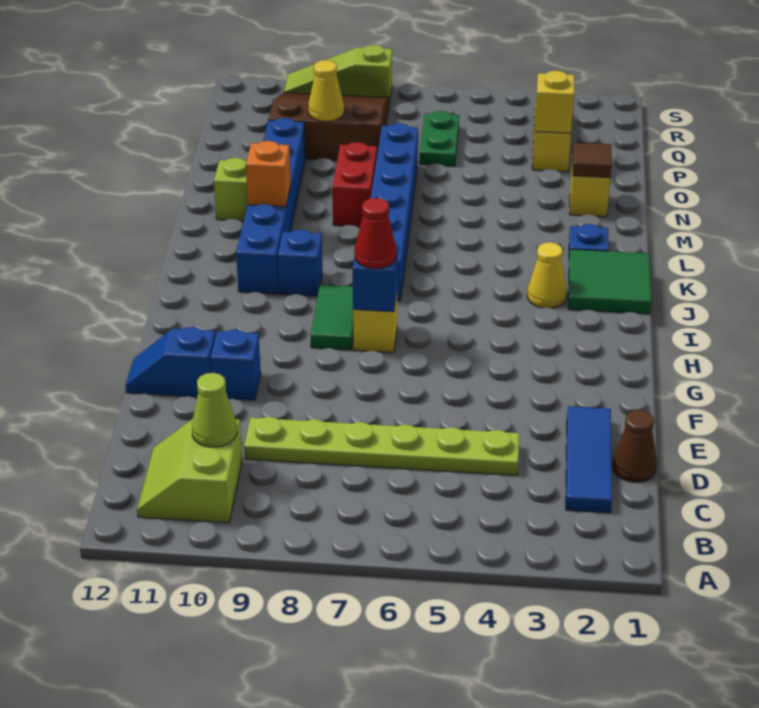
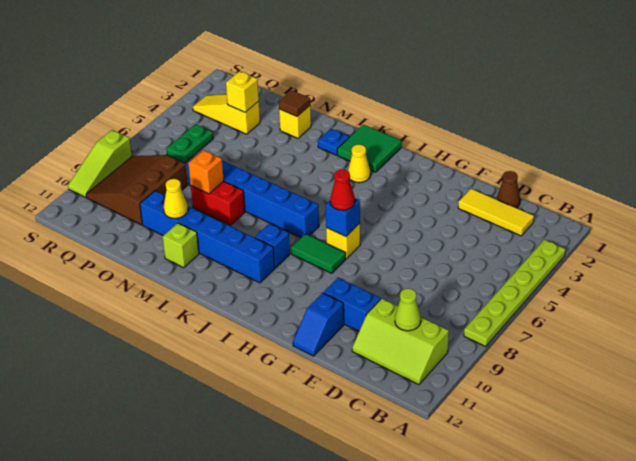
lime 2x2 slope [137,419,242,523] -> lime 2x3 slope [352,299,449,385]
blue 1x3 tile [566,406,612,513] -> yellow 1x3 tile [458,189,534,236]
lime 1x6 plate [244,417,520,475] -> lime 1x6 plate moved to [464,240,566,346]
blue 1x1 brick [211,329,261,400] -> blue 1x2 brick [323,278,381,331]
orange 1x1 brick [246,141,291,207] -> orange 1x1 brick moved to [189,150,224,194]
green 1x2 plate [419,111,459,166] -> green 1x2 plate turned to [166,124,213,163]
yellow 1x1 cone [308,60,344,122] -> yellow 1x1 cone moved to [164,179,188,218]

